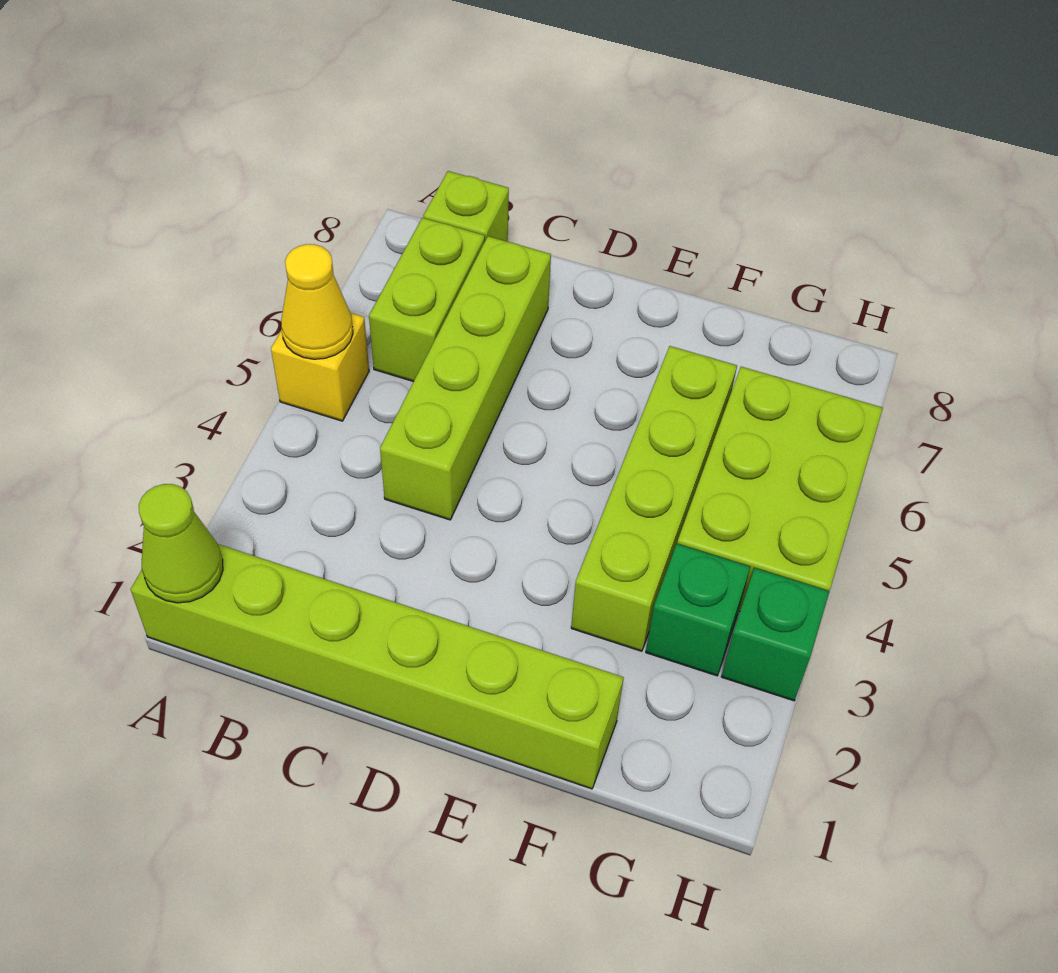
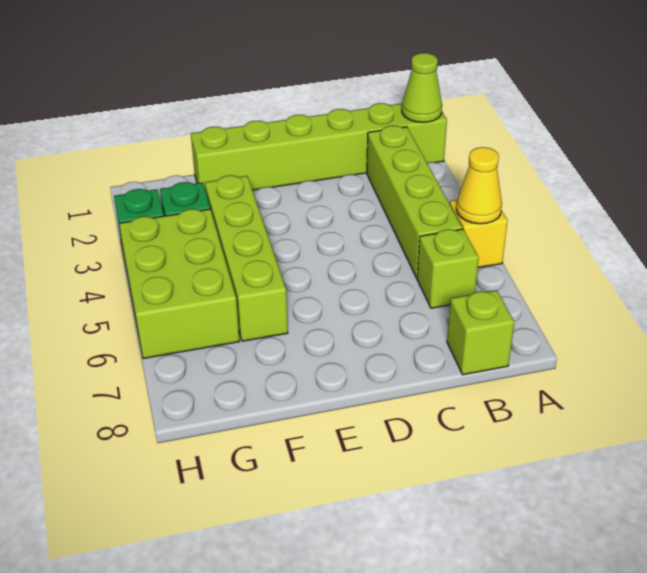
lime 1x2 brick [369,218,485,382] -> lime 1x1 brick [417,229,479,308]
lime 1x4 brick [380,236,551,520] -> lime 1x4 brick moved to [367,126,463,278]

